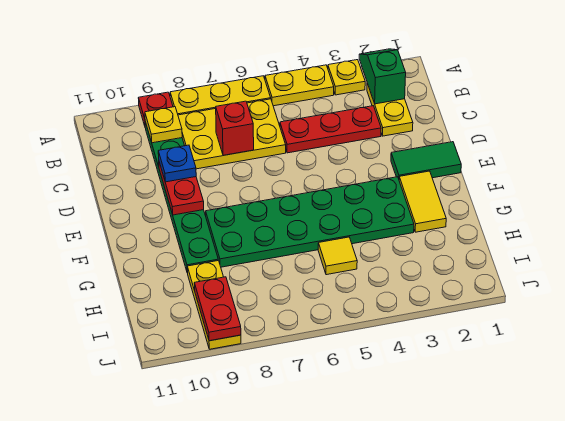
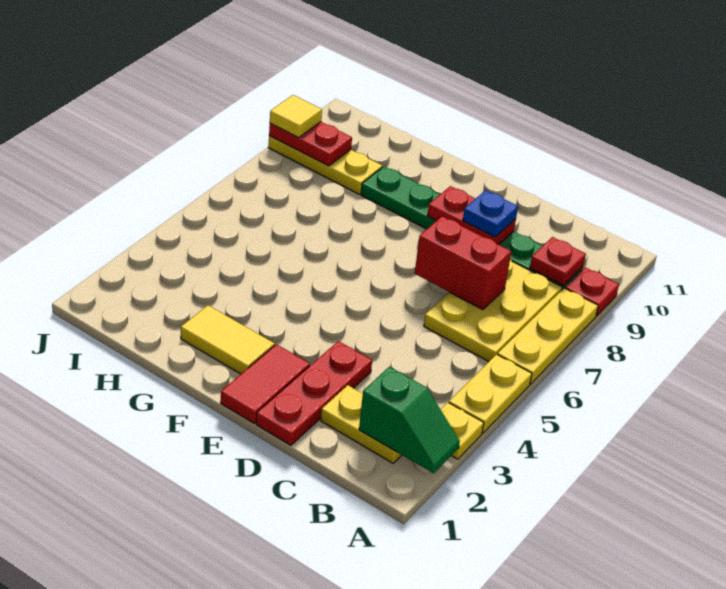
yellow 1x1 plate [145,107,182,143] -> red 1x1 plate [530,237,586,285]
red 1x3 plate [280,106,381,153] -> red 1x3 plate moved to [256,341,372,445]
red 1x1 brick [216,101,254,155] -> red 1x2 brick [415,216,511,310]
green 1x2 tile [391,142,461,179] -> red 1x2 tile [221,344,310,424]
green 2x6 plate [206,177,414,267] -> none
yellow 1x1 tile [318,237,357,275] -> yellow 1x1 tile moved to [270,95,322,138]

